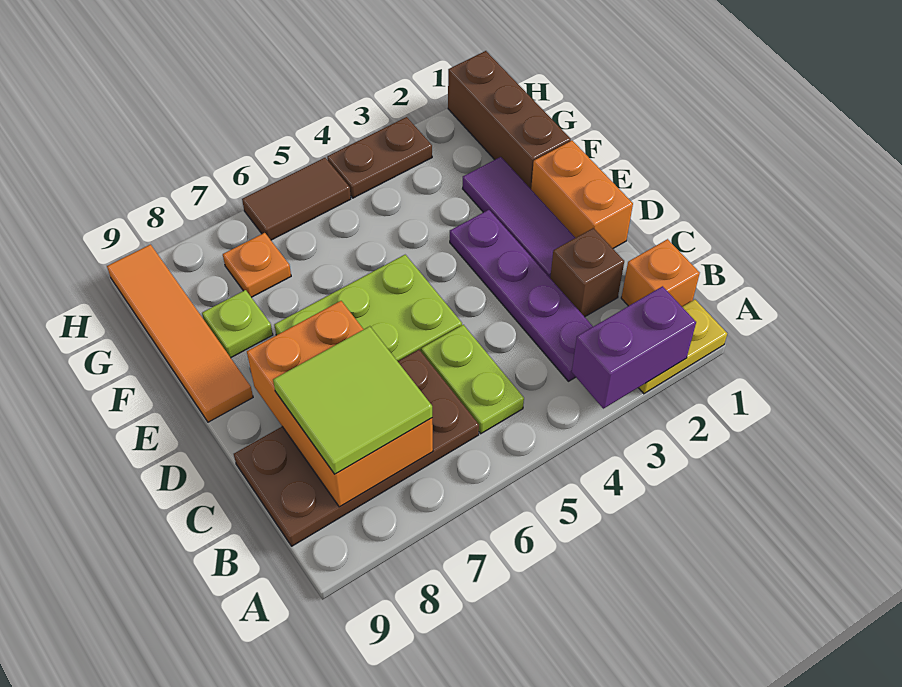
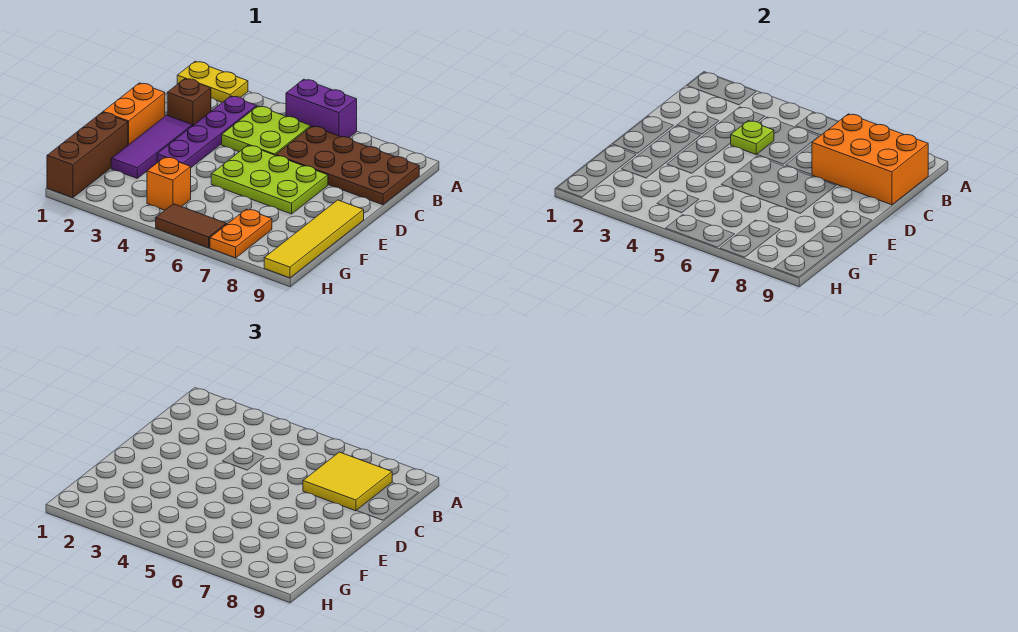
purple 1x2 brick [572,286,696,409] -> purple 1x2 brick moved to [286,79,357,137]
orange 1x1 brick [621,239,700,307] -> orange 1x1 brick moved to [147,157,191,210]
lime 1x2 plate [421,325,524,434] -> lime 2x2 plate [222,106,311,155]
orange 2x3 brick [247,301,433,507] -> orange 2x3 brick turned to [812,114,928,205]
lime 2x2 tile [273,326,432,474] -> yellow 2x2 tile [303,452,392,511]
orange 1x4 tile [107,245,253,422] -> yellow 1x4 tile [264,200,364,278]
lime 1x1 plate [202,290,273,358] -> lime 1x1 plate moved to [731,121,774,155]
orange 1x1 plate [223,233,291,297] -> orange 1x2 plate [210,209,272,258]
brown 1x2 plate [327,117,432,198] -> none

